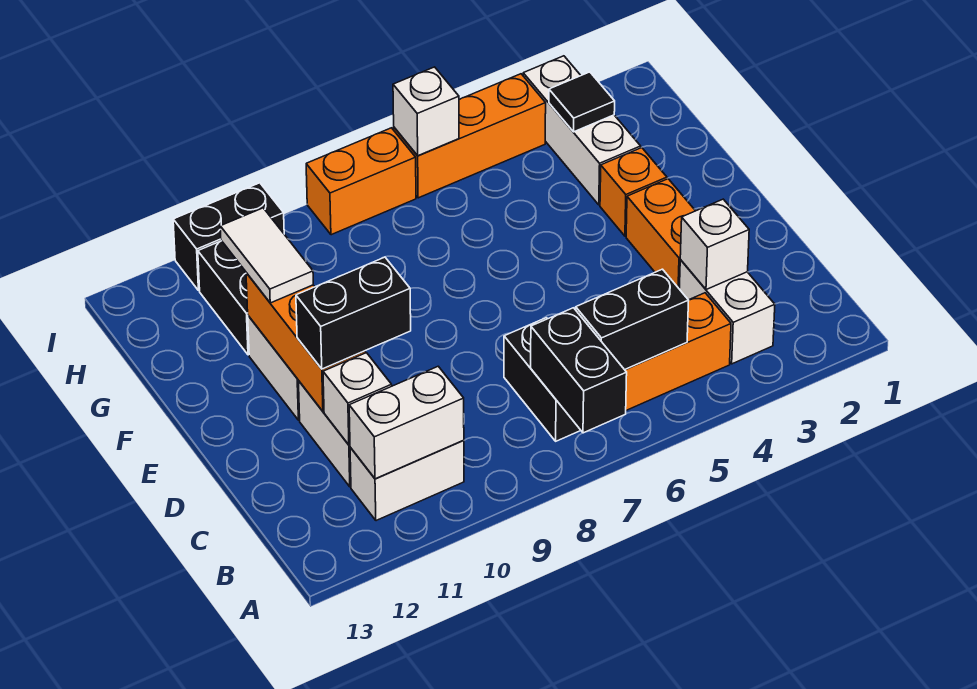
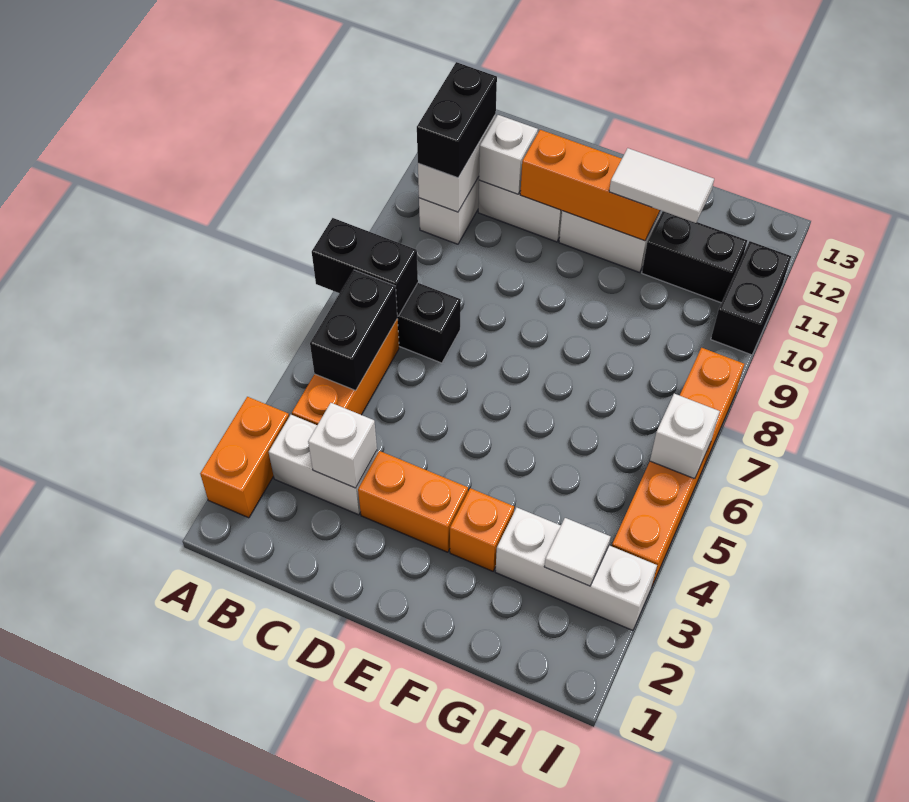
none -> orange 1x2 brick [200,397,289,518]
black 1x2 brick [296,257,411,369] -> black 1x2 brick moved to [417,62,497,178]
black 1x1 tile [549,72,615,132] -> white 1x1 tile [544,518,611,586]

